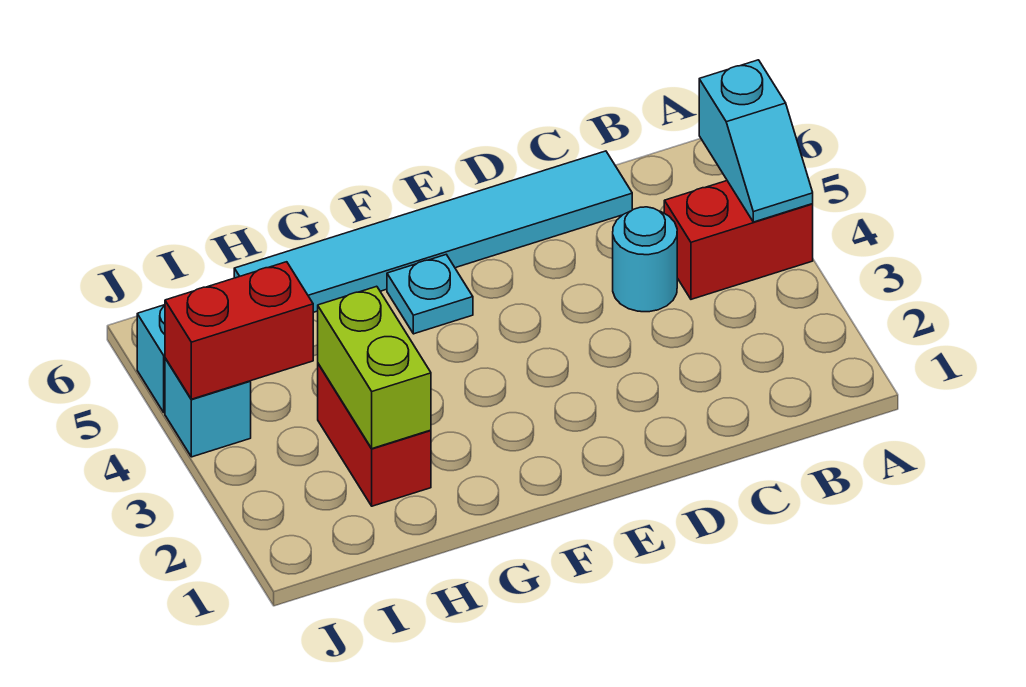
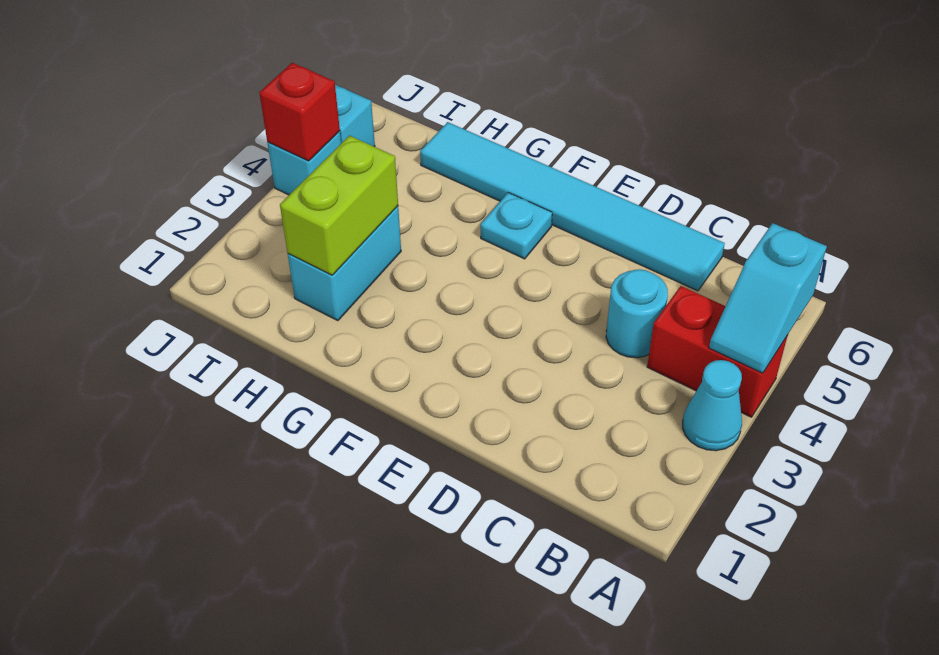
none -> cyan 1x1 cone [683,360,742,451]
red 1x2 brick [318,364,431,506] -> cyan 1x2 brick [288,206,401,321]
red 1x2 brick [165,262,313,399] -> red 1x1 brick [259,63,340,161]

